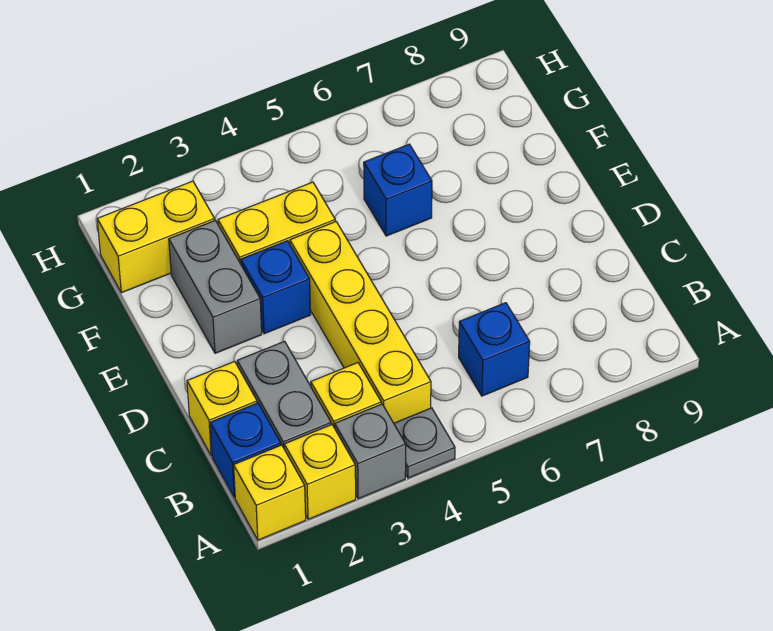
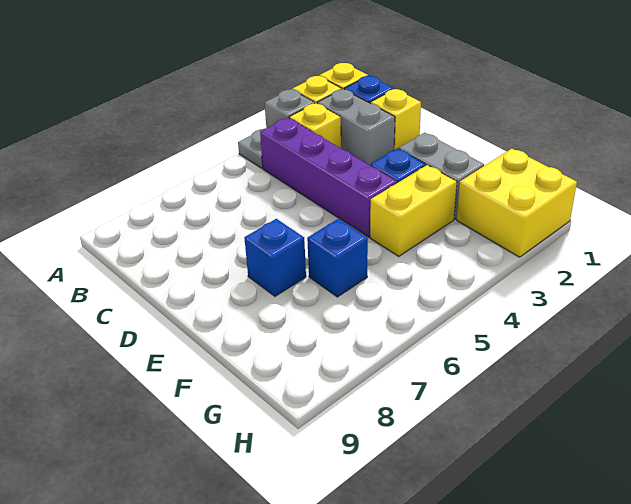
yellow 1x4 brick [290,222,431,423] -> purple 1x4 brick [260,118,397,237]
blue 1x1 brick [459,303,530,396] -> blue 1x1 brick moved to [244,219,306,296]
yellow 1x2 brick [97,181,215,293] -> yellow 2x2 brick [457,149,577,257]

